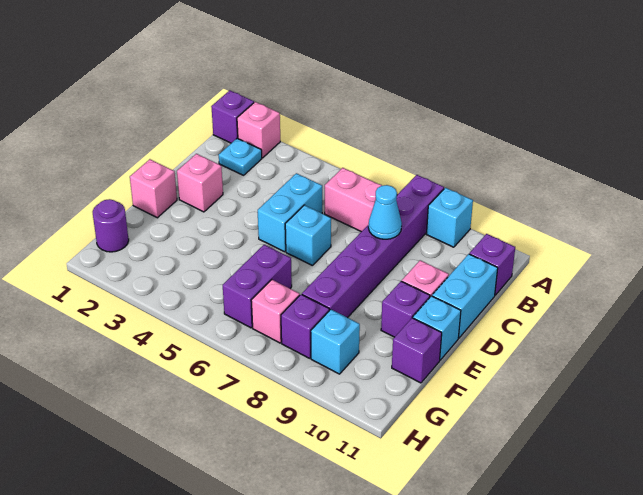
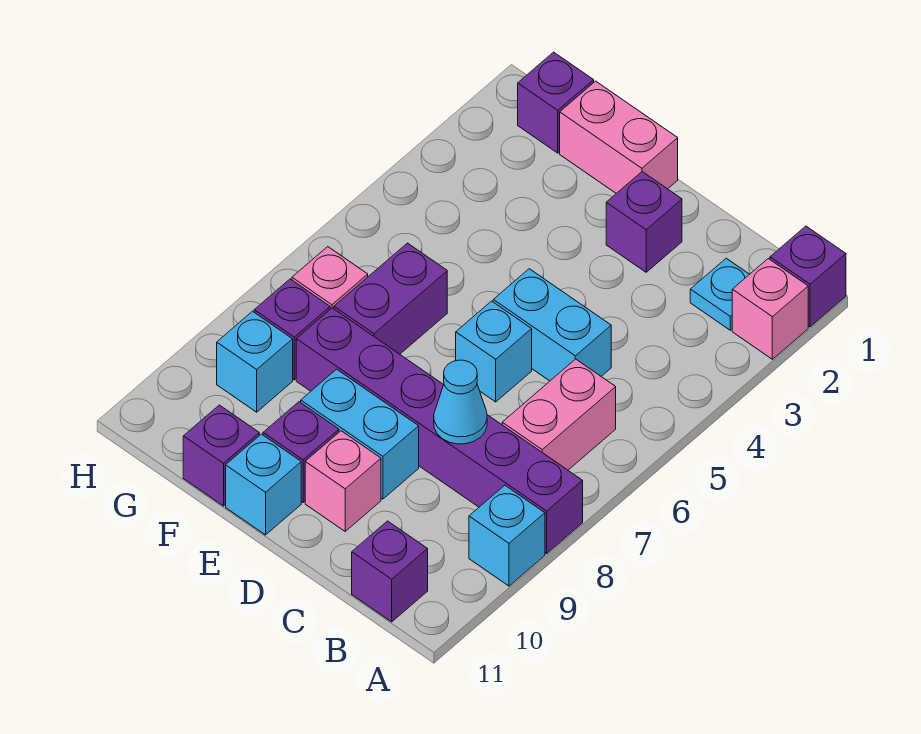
cyan 1x2 brick [432,254,498,338] -> cyan 1x2 brick moved to [301,369,419,499]
pink 1x1 brick [177,154,223,212] -> purple 1x1 brick [606,172,682,272]
pink 1x1 brick [130,159,177,218] -> pink 1x2 brick [560,81,678,193]
purple 1x2 brick [223,245,292,328] -> purple 1x2 brick turned to [334,243,447,354]
purple 1x1 round brick [93,199,129,252] -> purple 1x1 brick [518,52,594,153]

